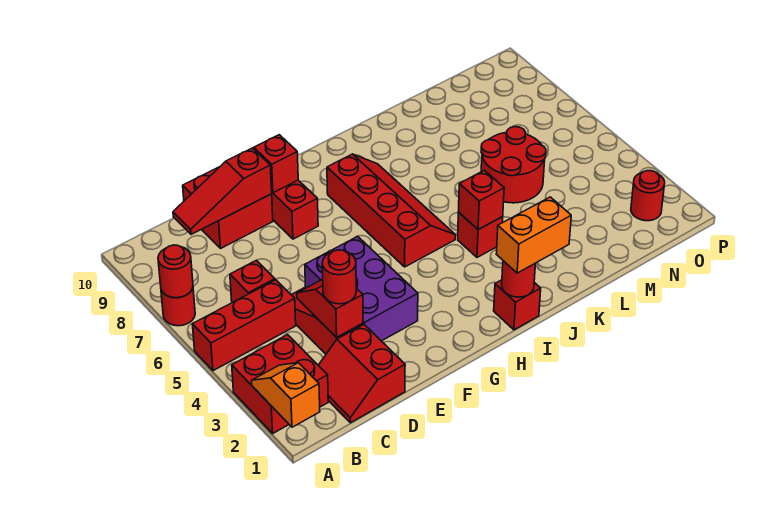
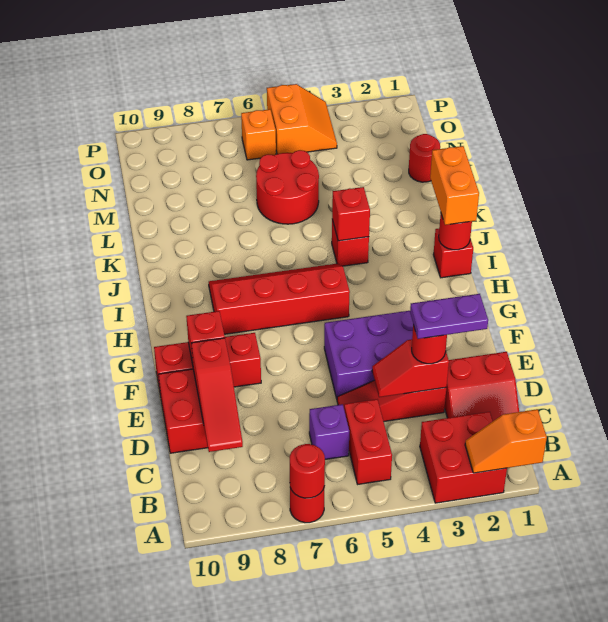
red 1x3 brick [192,280,296,371] -> red 1x2 brick [344,399,392,484]
red 1x1 brick [230,260,275,303] -> purple 1x1 brick [309,404,349,459]
none -> purple 1x2 plate [410,294,488,339]
red 1x1 round brick [631,171,665,221] -> red 1x1 round brick moved to [409,134,440,182]
none -> orange 2x2 slope [267,84,337,154]
none -> orange 1x1 brick [241,109,276,160]

